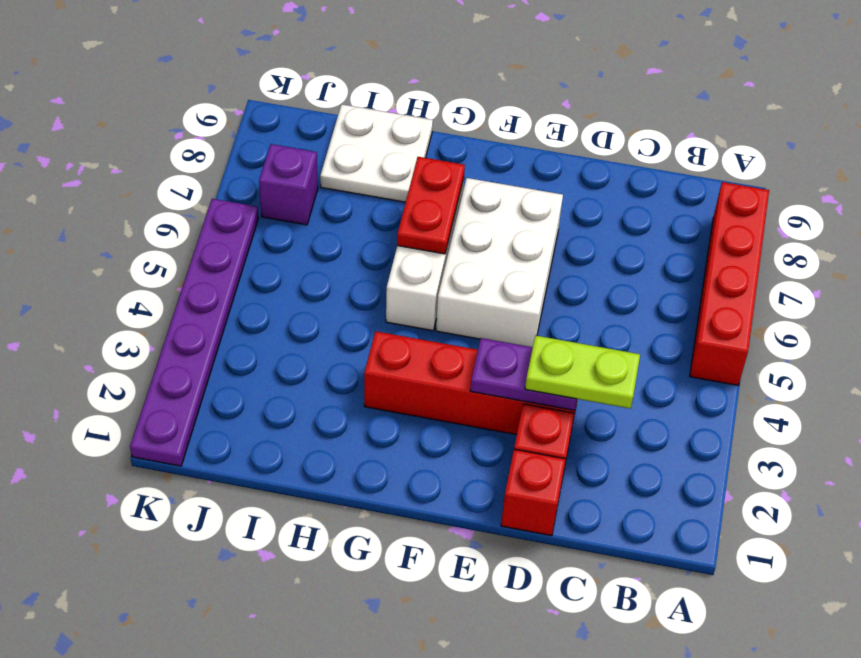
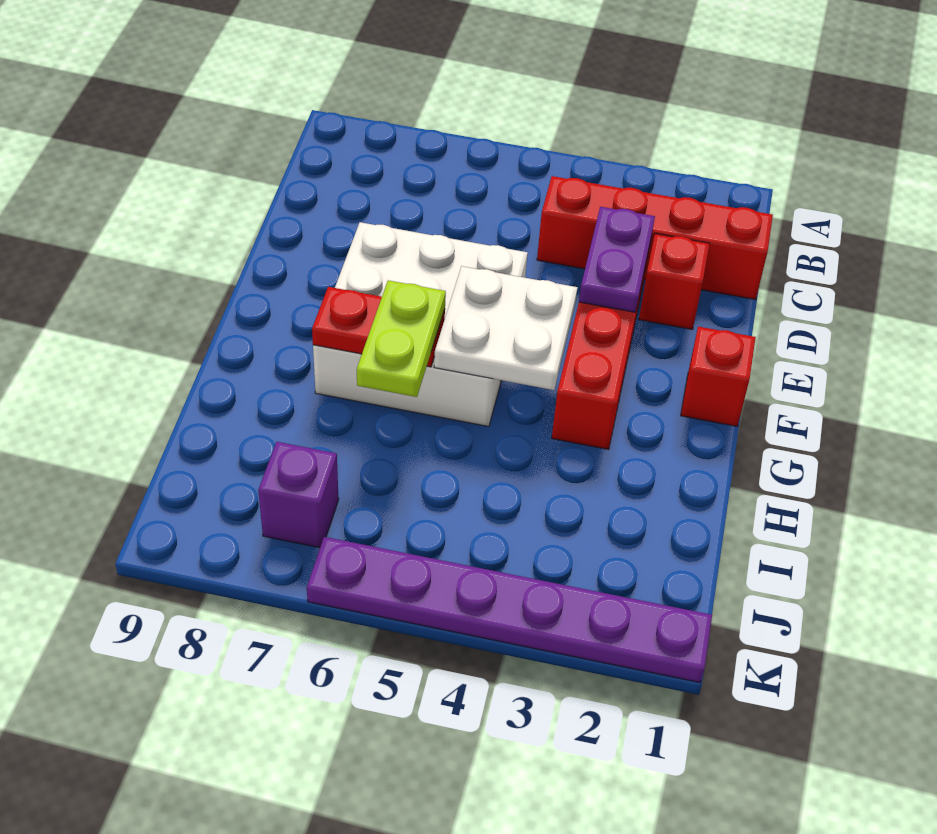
red 1x4 brick [690,182,769,385] -> red 1x4 brick moved to [537,176,773,300]
lime 1x2 plate [525,336,640,409] -> lime 1x2 plate moved to [357,280,446,397]
red 1x1 brick [501,449,566,536] -> red 1x1 brick moved to [681,327,756,426]
white 2x2 plate [320,104,433,202] -> white 2x2 plate moved to [434,266,578,390]

